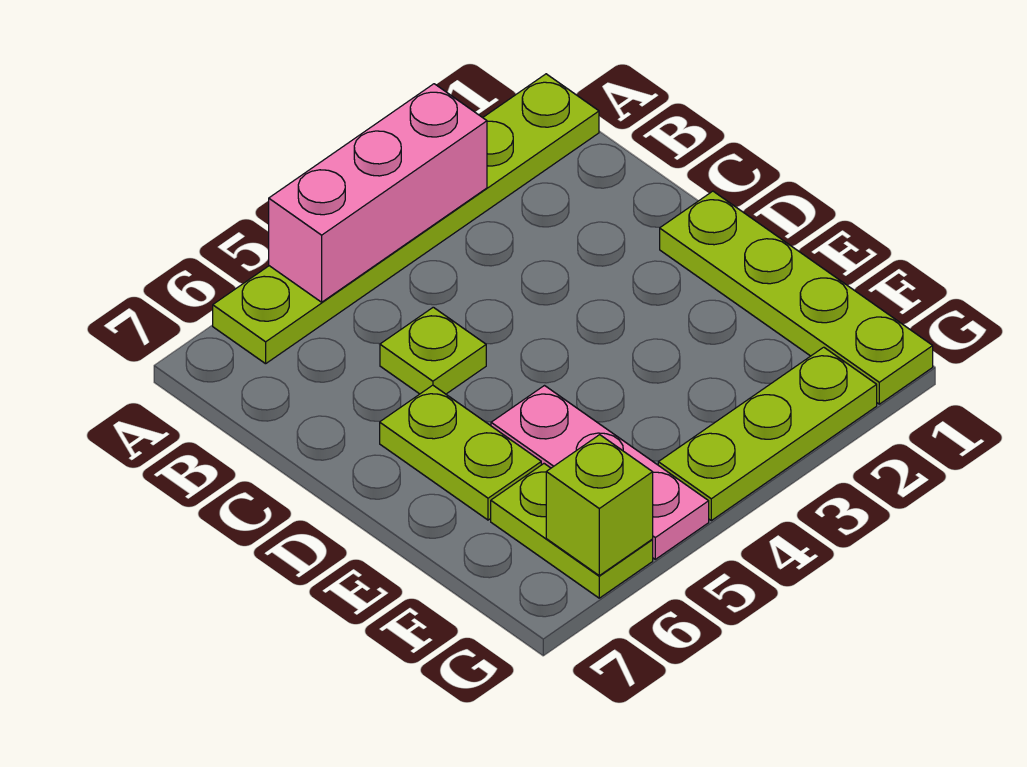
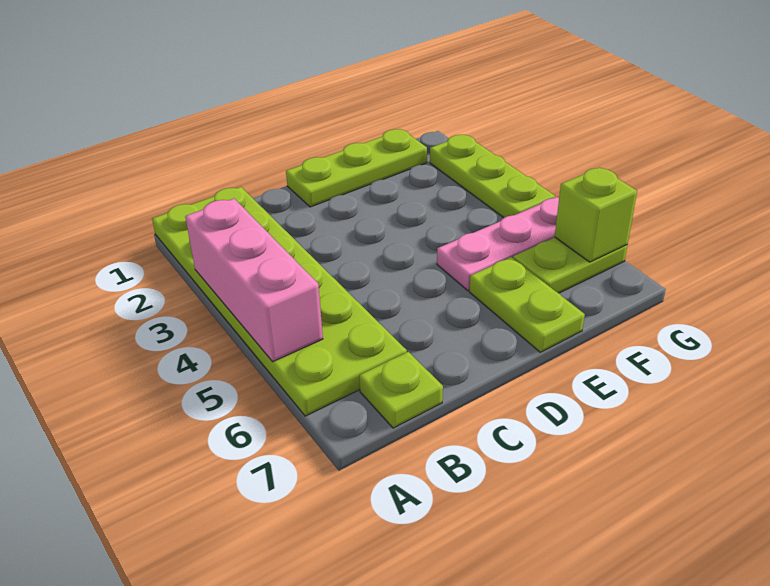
lime 1x6 plate [213,74,599,364] -> lime 2x6 plate [152,187,407,416]
lime 1x1 plate [380,307,486,394] -> lime 1x1 plate moved to [359,352,443,428]
lime 1x4 plate [660,191,933,404] -> lime 1x3 plate [286,129,427,207]
lime 1x2 plate [380,385,541,520] -> lime 1x2 plate turned to [469,257,585,352]

